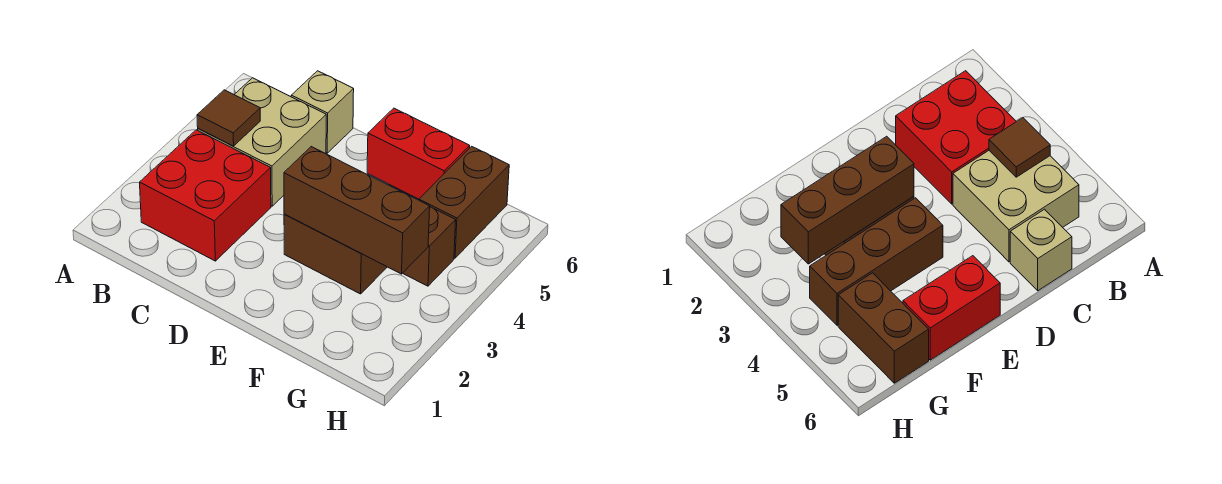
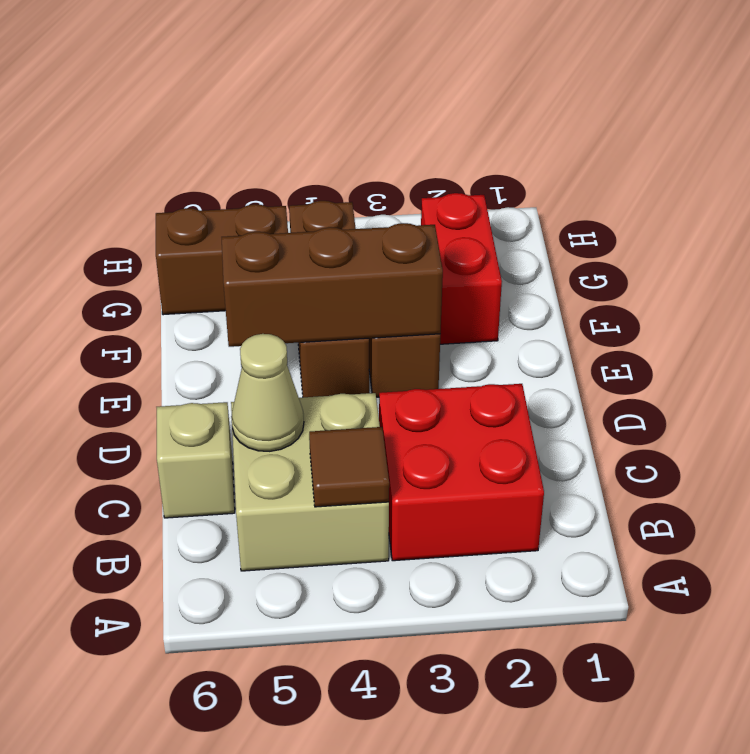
none -> tan 1x1 cone [231,334,304,451]
brown 1x3 brick [284,147,430,274] -> brown 1x3 brick turned to [222,223,443,347]
red 1x2 brick [367,108,470,199] -> red 1x2 brick moved to [421,193,502,344]

